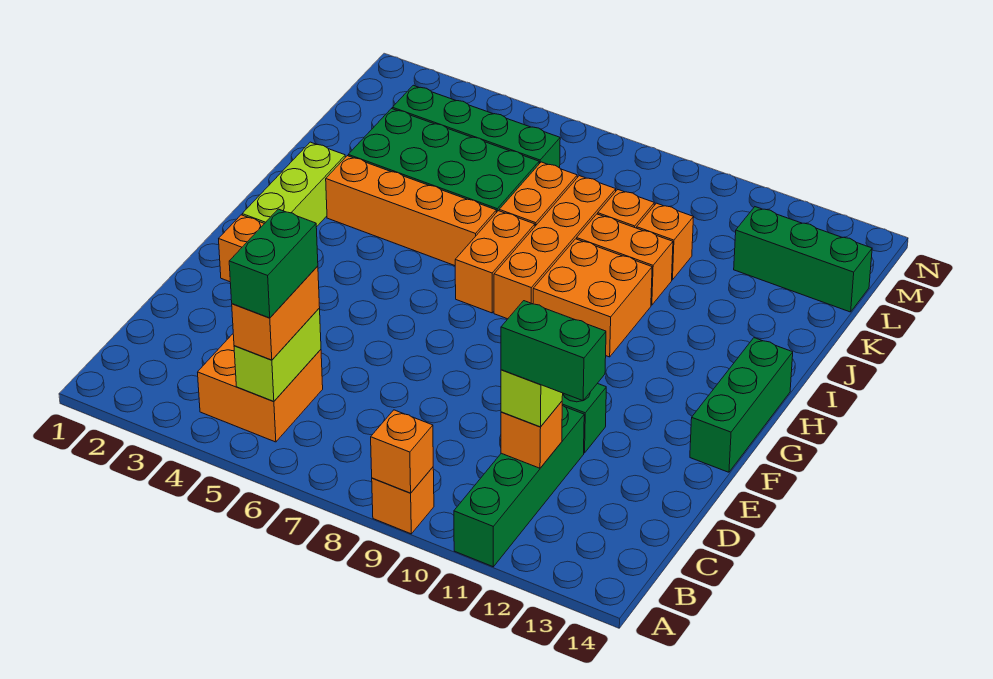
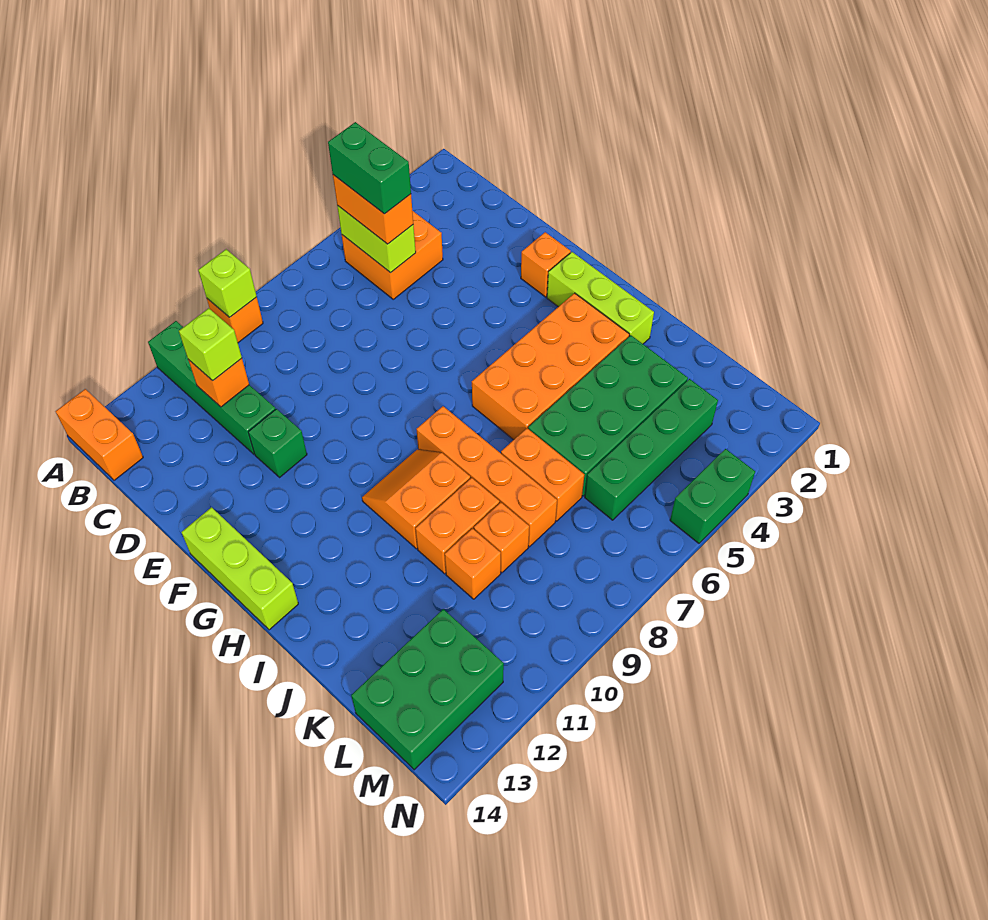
orange 1x1 brick [371,410,433,493] -> lime 1x1 brick [198,249,257,317]
green 1x2 brick [501,301,606,401] -> green 1x2 brick moved to [670,449,755,543]
green 1x3 brick [690,338,793,472] -> lime 1x3 brick [182,507,298,630]
orange 1x2 brick [455,211,535,313] -> orange 1x2 brick moved to [56,389,143,480]
orange 2x2 brick [533,239,652,357] -> orange 2x2 slope [362,450,470,549]
orange 1x4 brick [326,156,496,266] -> orange 2x4 brick [472,293,629,440]
green 1x3 brick [734,207,872,312] -> green 2x3 brick [351,609,504,770]

